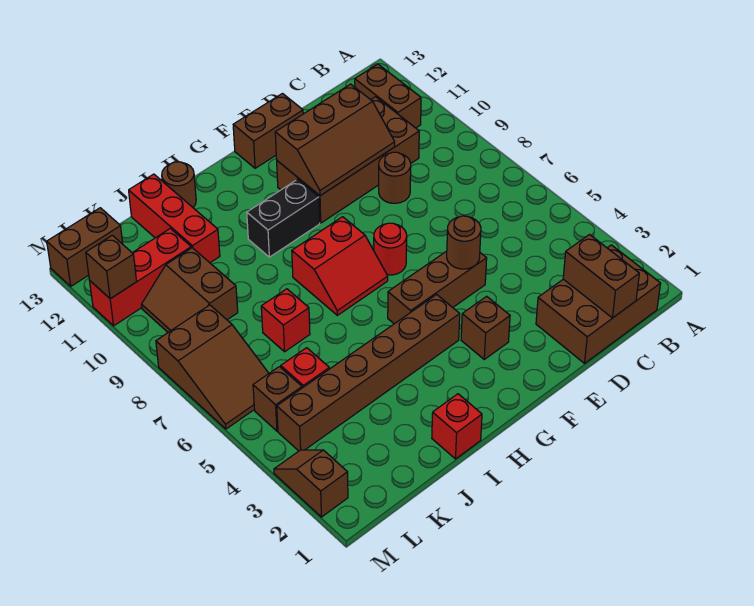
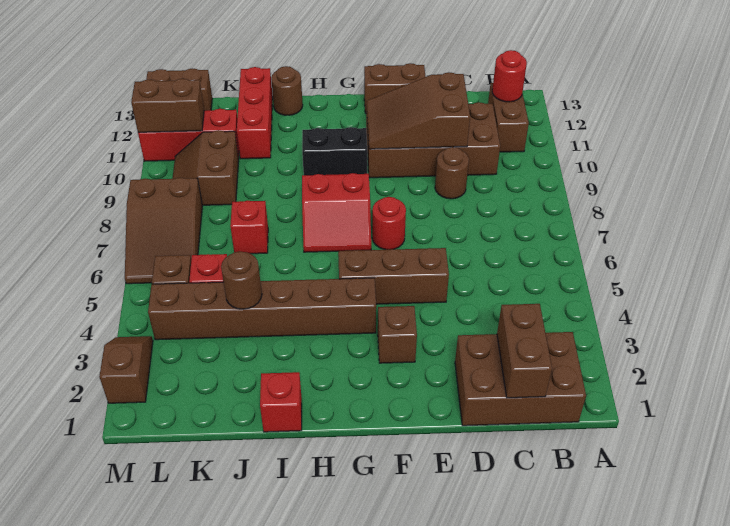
none -> red 1x1 round brick [492,50,527,102]
brown 2x3 slope [275,84,395,196] -> brown 2x3 slope turned to [367,72,470,149]
brown 1x1 round brick [447,216,481,269] -> brown 1x1 round brick moved to [221,251,262,309]
brown 1x1 brick [86,235,137,299] -> brown 1x2 brick [131,79,204,132]

